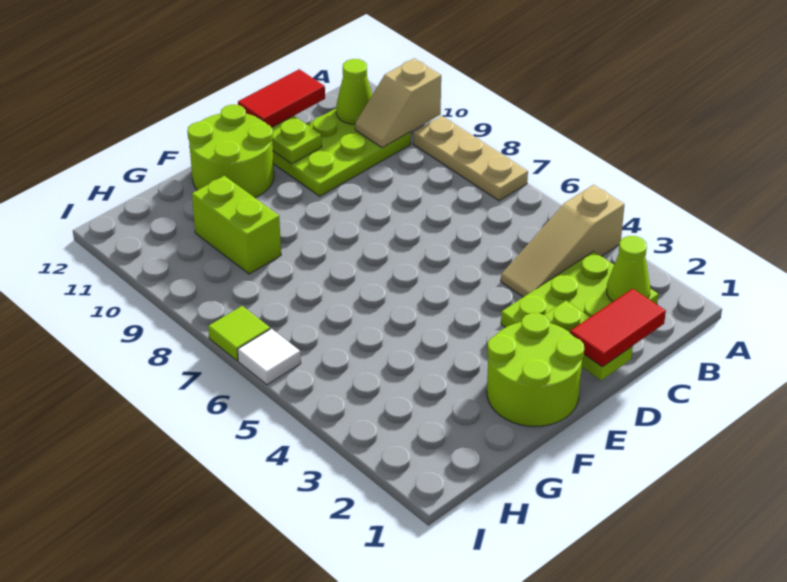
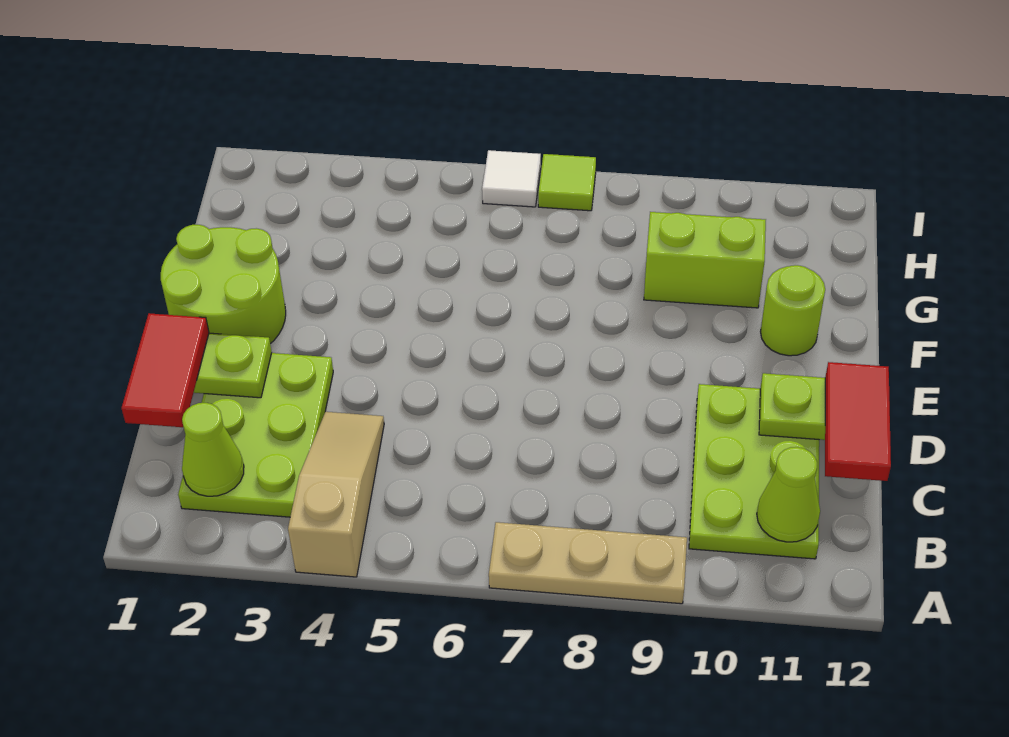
tan 1x2 slope [355,58,441,148] -> none
lime 2x2 round brick [187,105,274,198] -> lime 1x1 round brick [761,265,825,356]

